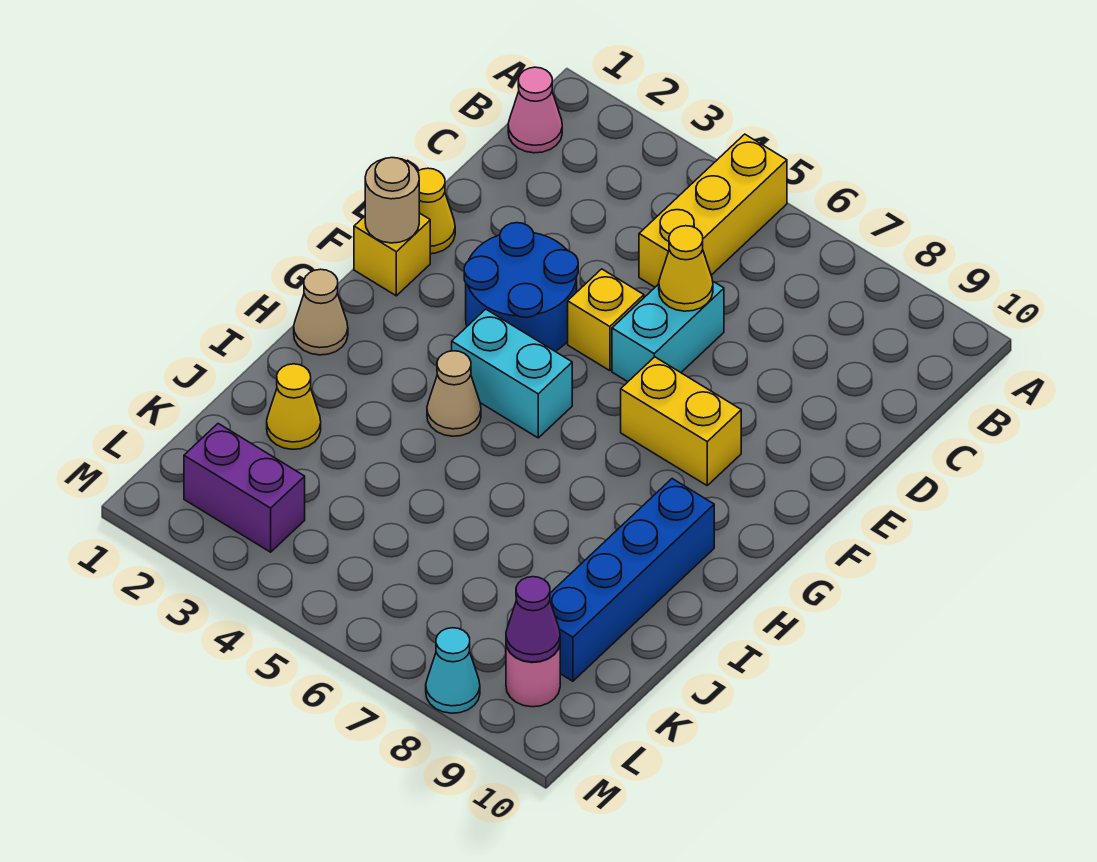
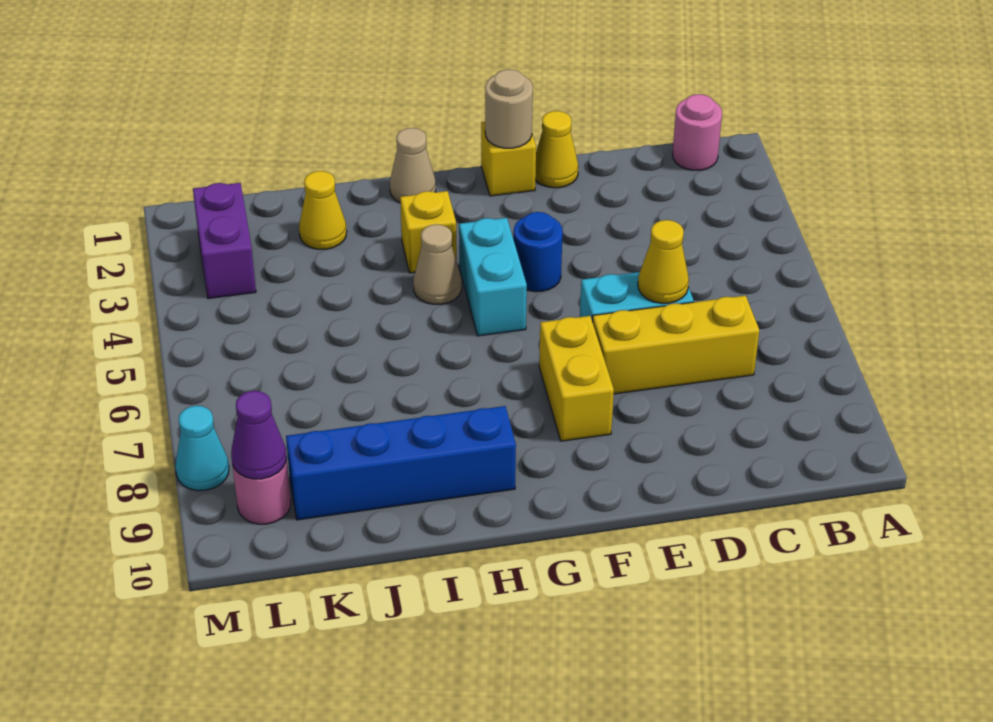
yellow 1x3 brick [639,134,787,287] -> yellow 1x3 brick moved to [593,295,759,394]
pink 1x1 cone [508,67,562,153] -> pink 1x1 round brick [673,94,722,170]
blue 2x2 round brick [464,223,578,351] -> blue 1x1 round brick [514,212,563,292]
yellow 1x1 brick [568,269,644,371] -> yellow 1x1 brick moved to [400,191,457,273]

